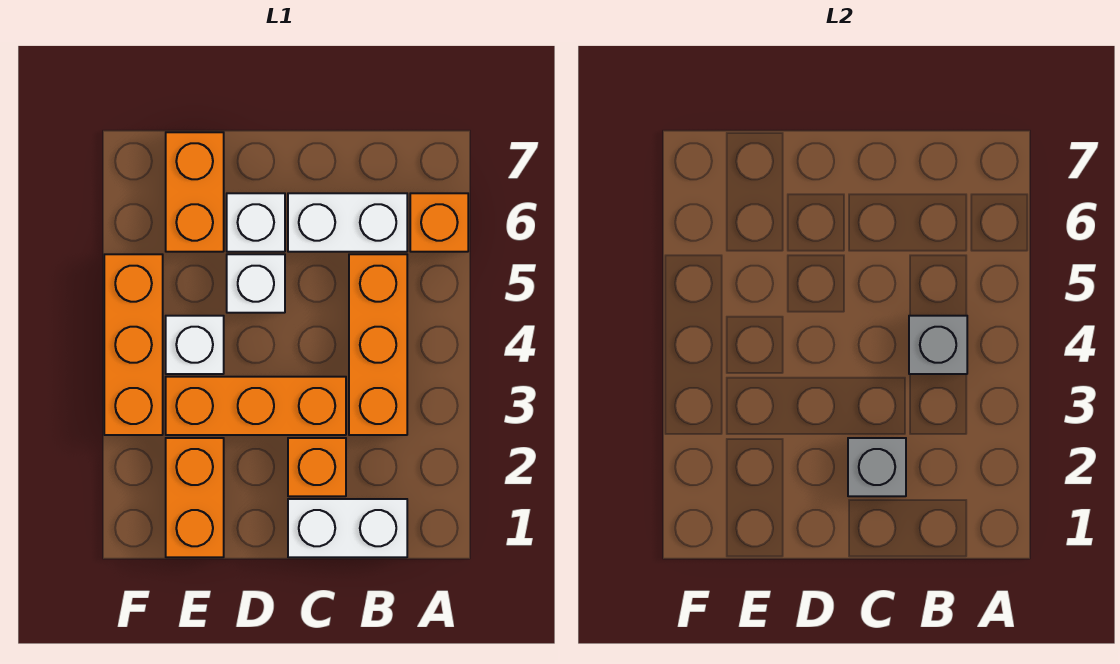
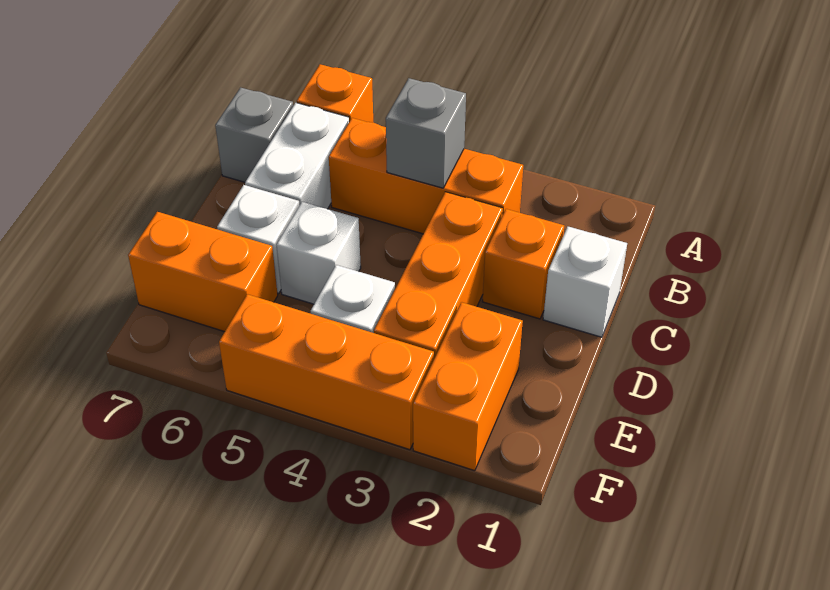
white 1x2 brick [288,499,407,557] -> white 1x1 brick [543,227,627,337]
grey 1x1 brick [848,438,906,496] -> grey 1x1 brick moved to [215,88,293,182]
orange 1x2 brick [166,438,224,557] -> orange 1x2 brick turned to [413,302,523,471]

